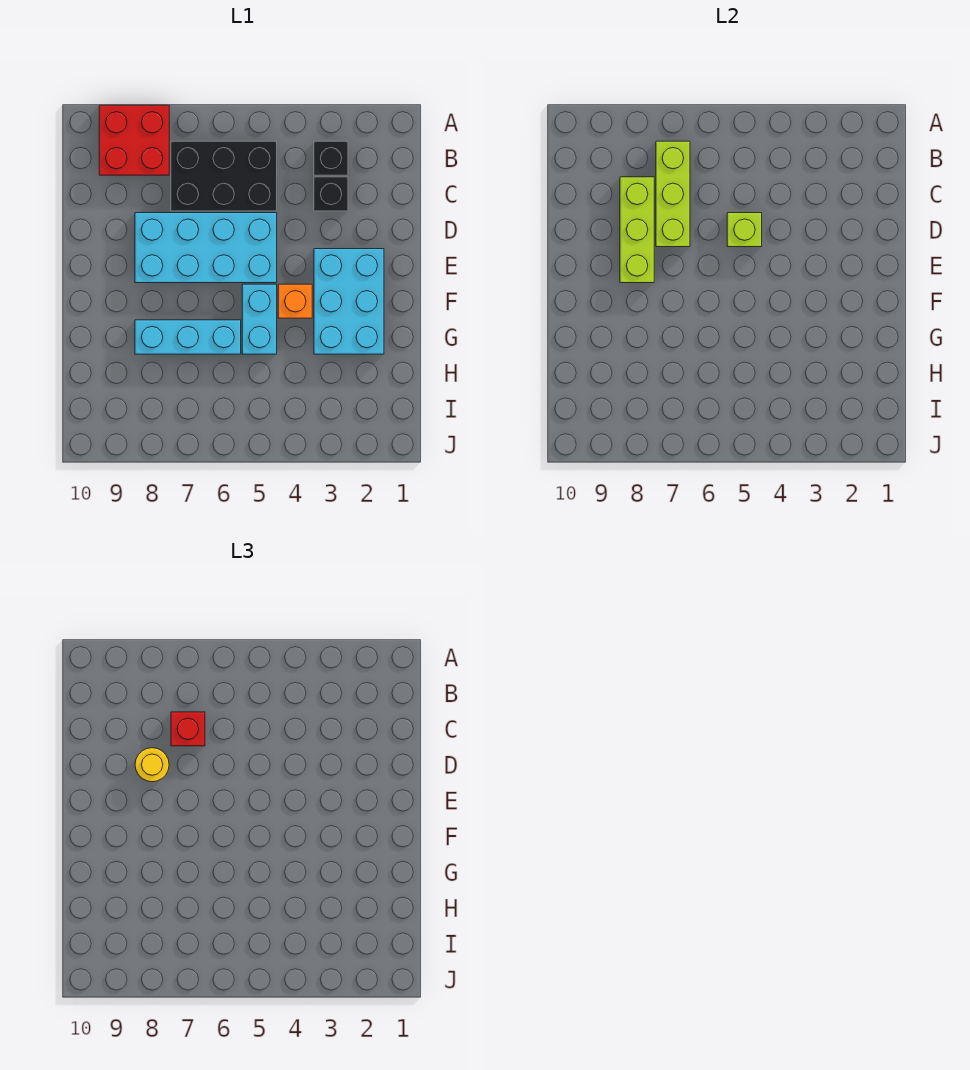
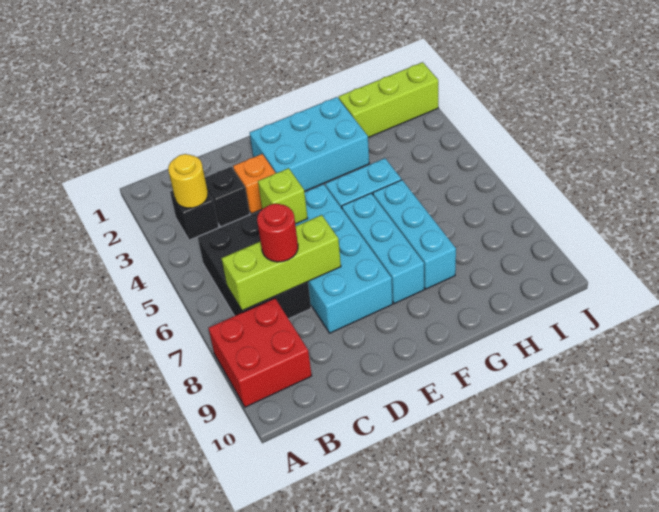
red 1x1 brick [171,712,205,746] -> red 1x1 round brick [257,204,298,262]
lime 1x3 brick [620,177,654,283] -> lime 1x3 brick moved to [339,62,438,137]
yellow 1x1 round brick [135,748,169,782] -> yellow 1x1 round brick moved to [168,154,208,208]
orange 1x1 brick [278,284,312,318] -> orange 1x1 brick moved to [233,154,275,214]
none -> cyan 1x3 brick [342,193,424,304]

